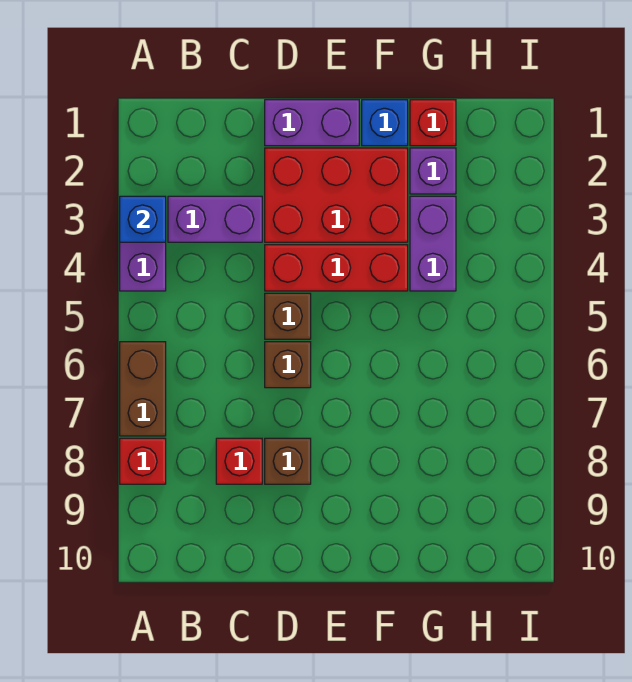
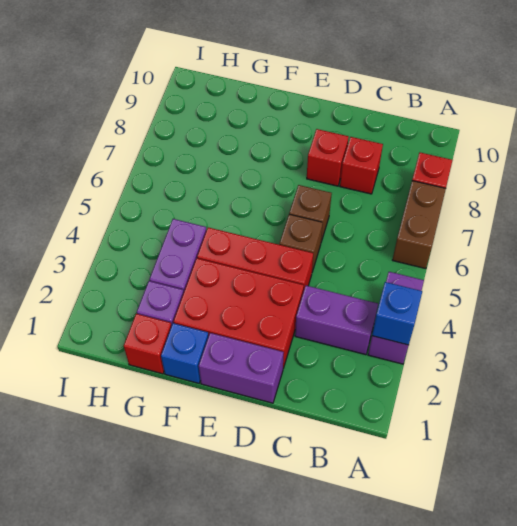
brown 1x1 brick [265,438,311,484] -> red 1x1 brick [307,129,349,186]

